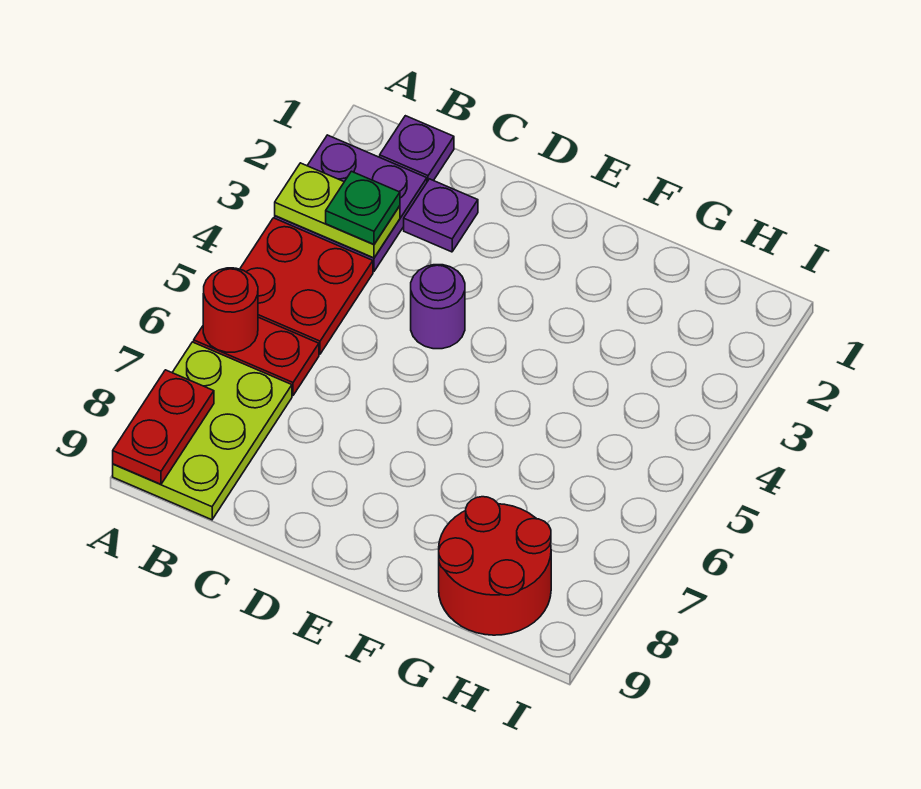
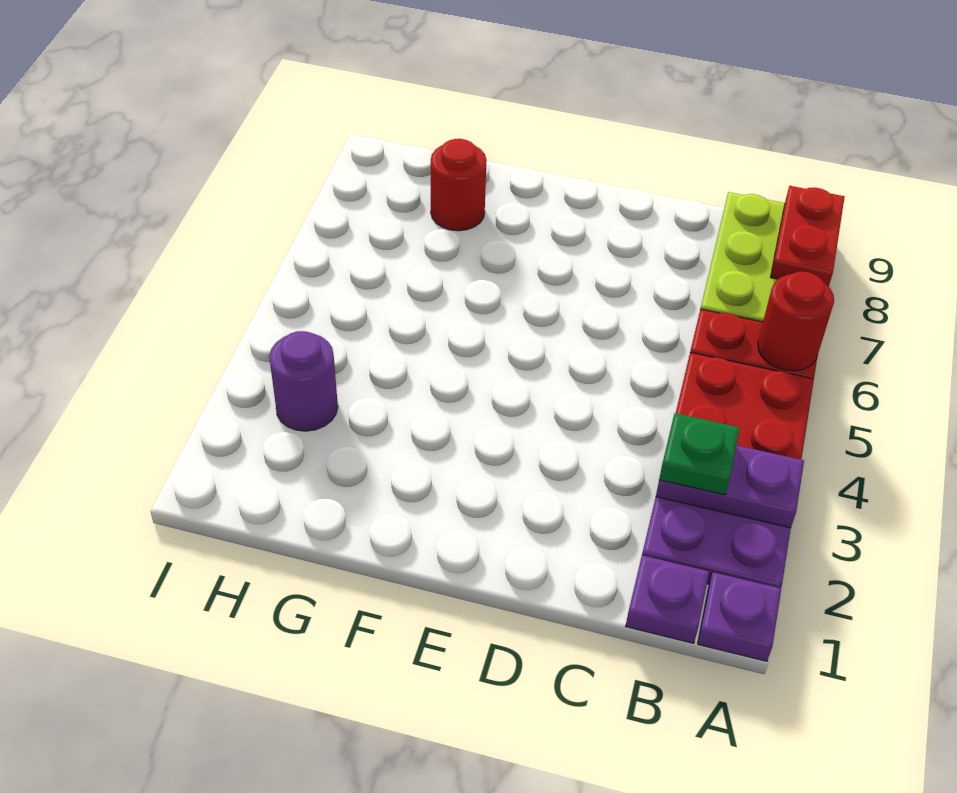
lime 1x2 plate [275,163,400,258] -> purple 1x2 plate [656,445,804,528]
purple 1x1 plate [404,179,478,252] -> purple 1x1 plate moved to [698,572,781,661]
purple 1x1 round brick [411,265,465,349] -> purple 1x1 round brick moved to [269,331,338,431]
red 2x2 round brick [439,497,551,635] -> red 1x1 round brick [431,139,487,231]

